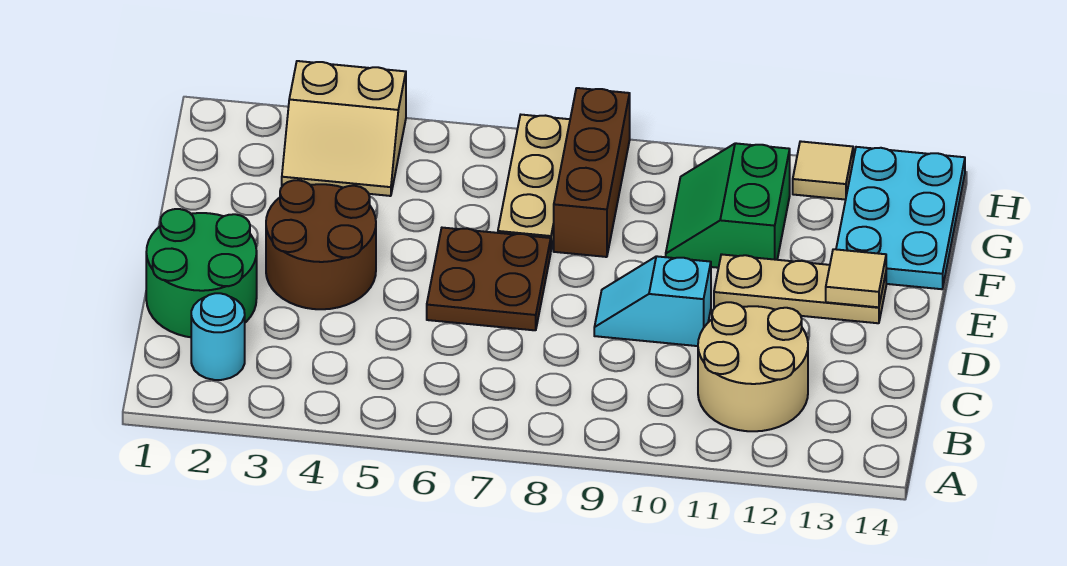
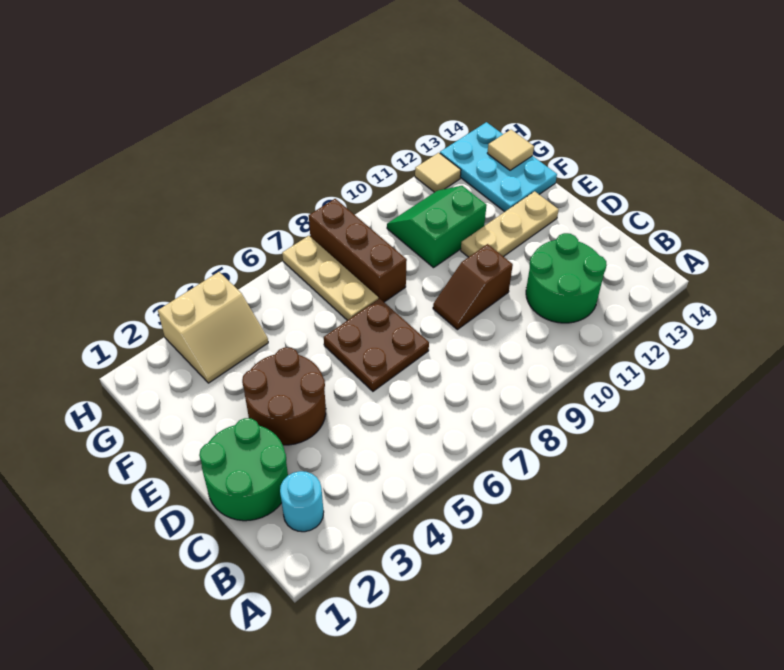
tan 2x2 round brick [698,302,808,431] -> green 2x2 round brick [526,233,607,323]
cyan 1x2 slope [594,256,711,346] -> brown 1x2 slope [433,244,513,330]
tan 1x1 tile [826,249,886,307] -> tan 1x1 tile moved to [487,130,534,170]
green 2x2 slope [666,143,790,268] -> green 2x2 slope turned to [387,186,487,268]

